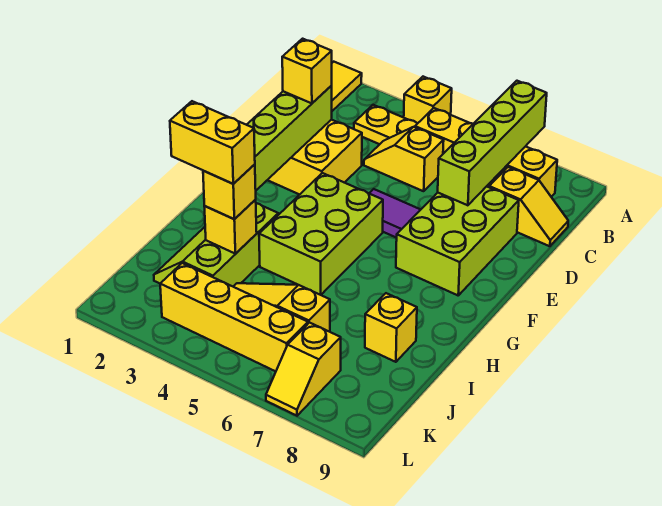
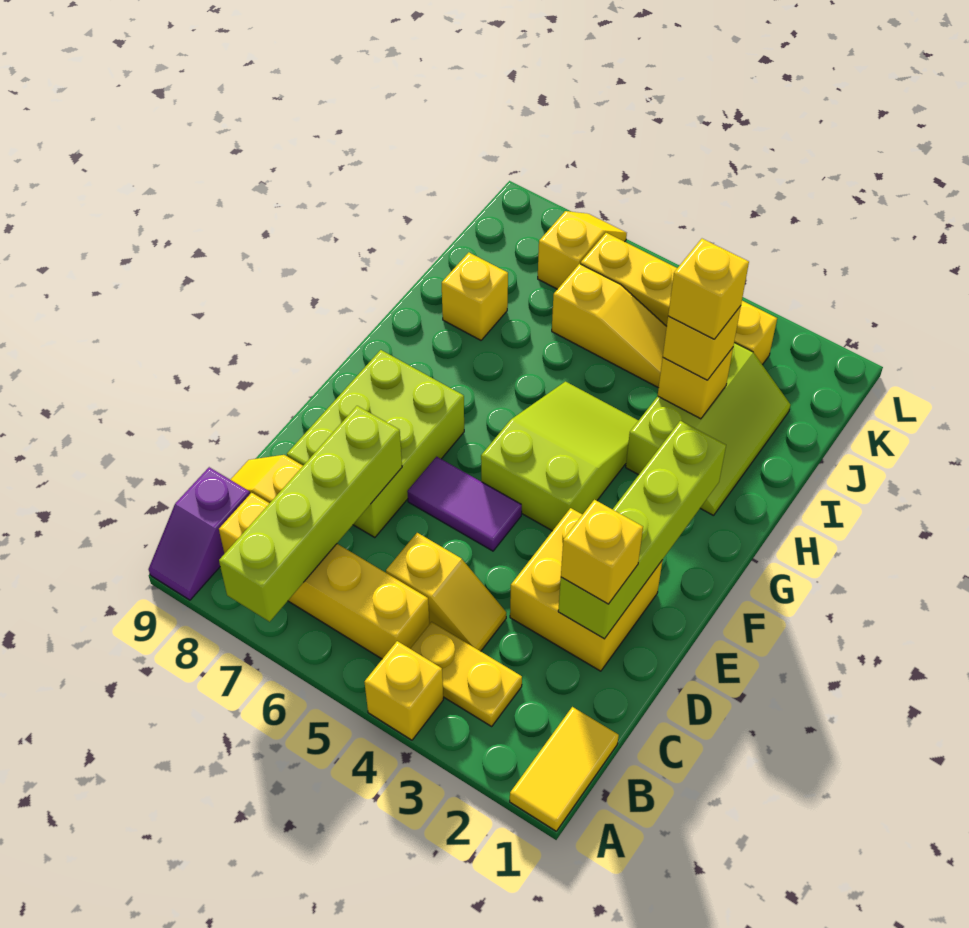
none -> purple 1x2 slope [149,467,250,600]
lime 2x3 brick [259,173,383,295] -> lime 2x3 slope [481,382,639,531]
yellow 1x2 brick [170,101,255,184] -> yellow 1x1 brick [668,239,749,339]

